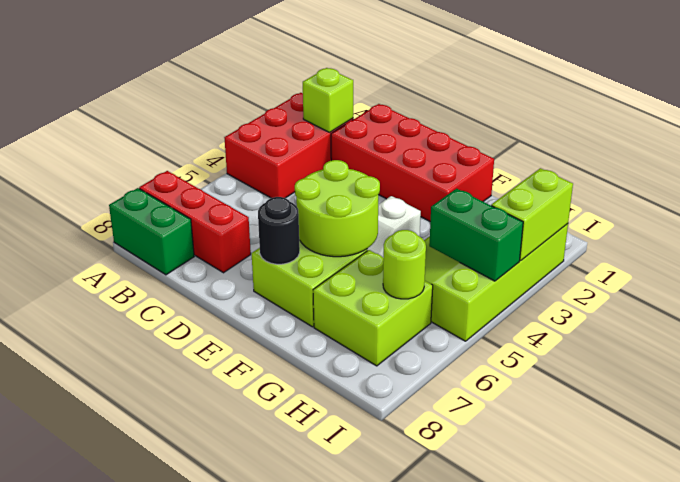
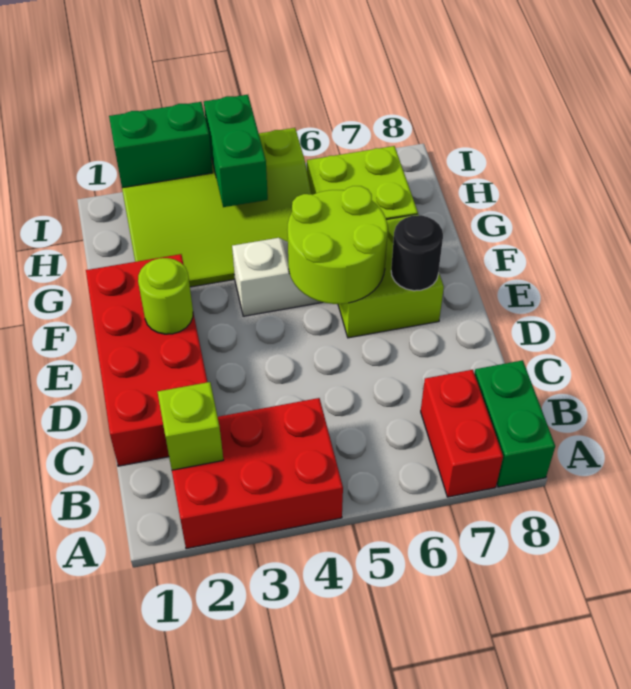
red 1x3 brick [139,171,251,273] -> red 1x2 brick [421,370,503,497]
lime 1x1 round brick [383,230,426,299] -> lime 1x1 round brick moved to [138,258,193,334]
lime 1x2 brick [491,168,573,261] -> green 1x2 brick [109,102,213,188]

